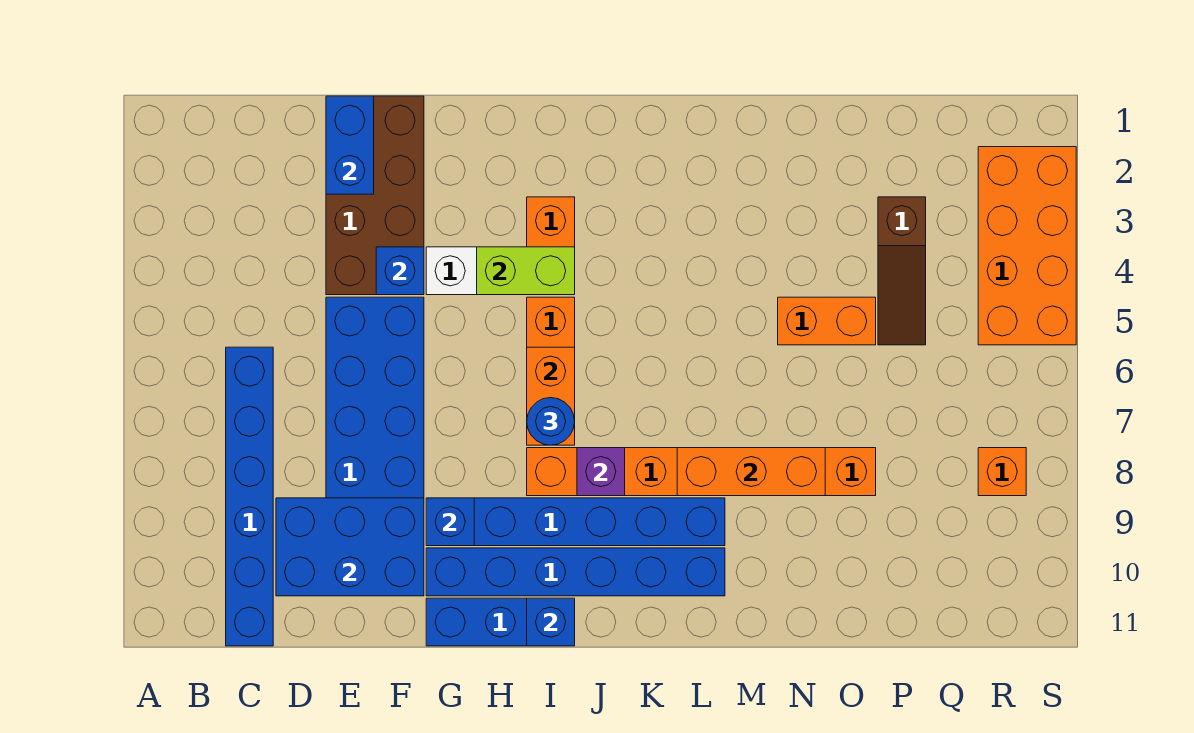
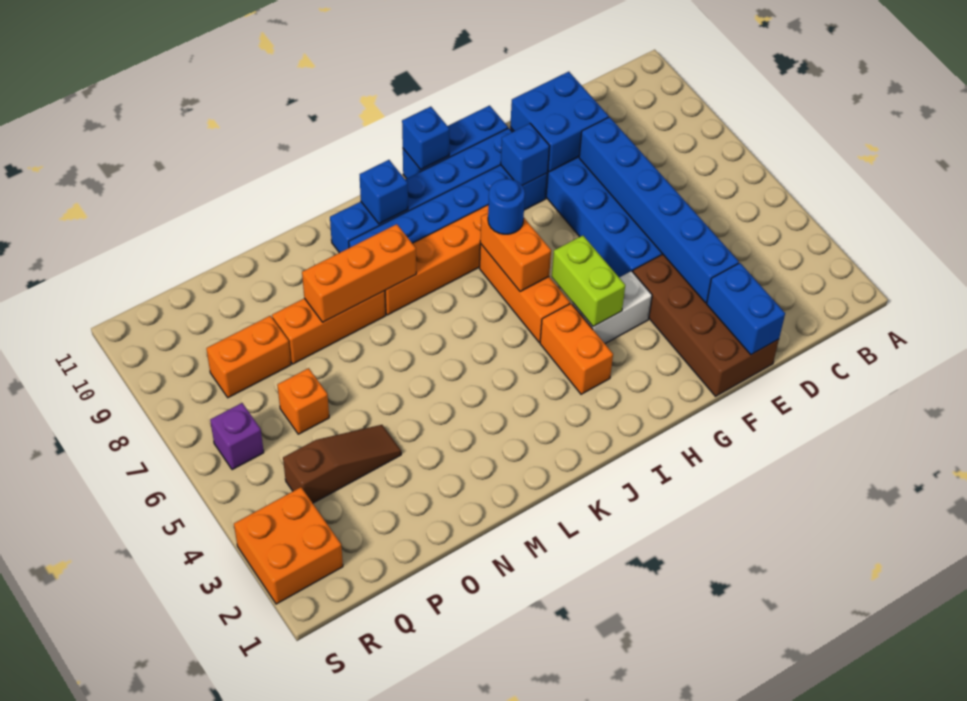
blue 1x6 brick [226,347,273,646] -> blue 1x6 brick moved to [579,117,739,303]
blue 2x3 brick [276,498,424,596] -> blue 2x2 brick [510,72,609,172]
blue 1x1 brick [376,247,424,295] -> blue 1x1 brick moved to [360,160,408,224]
lime 1x2 brick [477,247,575,295] -> lime 1x2 brick turned to [552,236,625,327]
purple 1x1 brick [577,448,625,496] -> purple 1x1 brick moved to [210,403,264,470]
orange 1x2 brick [778,297,876,345] -> orange 1x2 brick moved to [206,316,291,398]
brown 1x3 slope [878,197,926,345] -> brown 1x3 slope turned to [283,425,401,503]
orange 2x4 brick [978,147,1076,345] -> orange 2x2 brick [234,487,343,604]
orange 1x1 brick [978,448,1026,496] -> orange 1x1 brick moved to [277,368,329,434]

